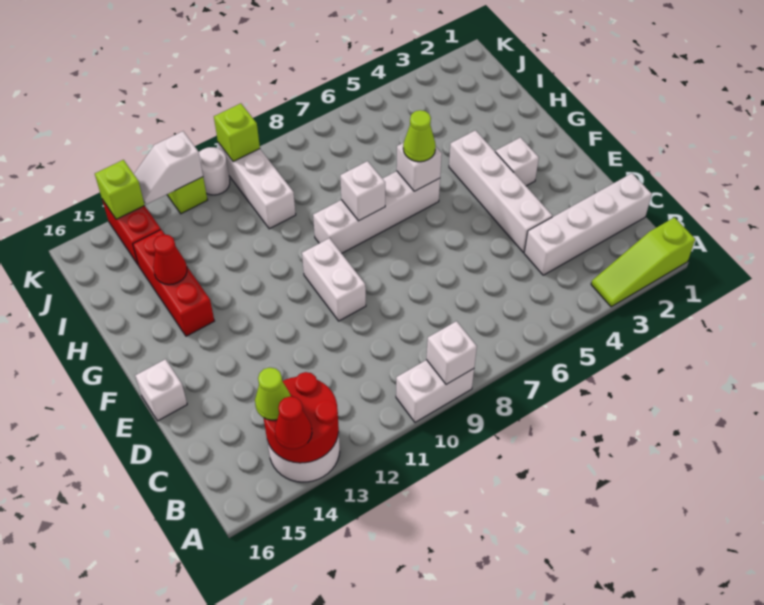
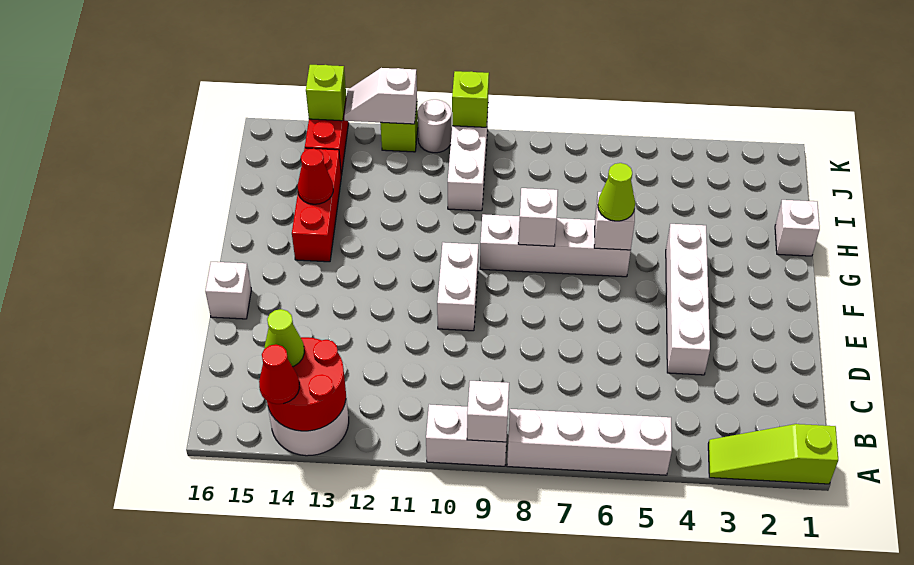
white 1x4 brick [524,173,652,275] -> white 1x4 brick moved to [507,409,672,475]
white 1x1 brick [496,137,539,186] -> white 1x1 brick moved to [775,200,820,256]

